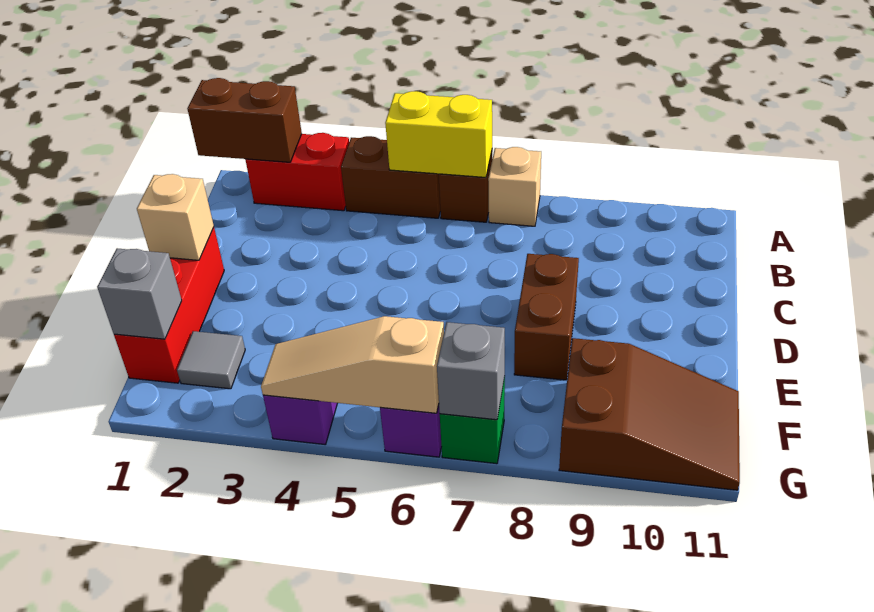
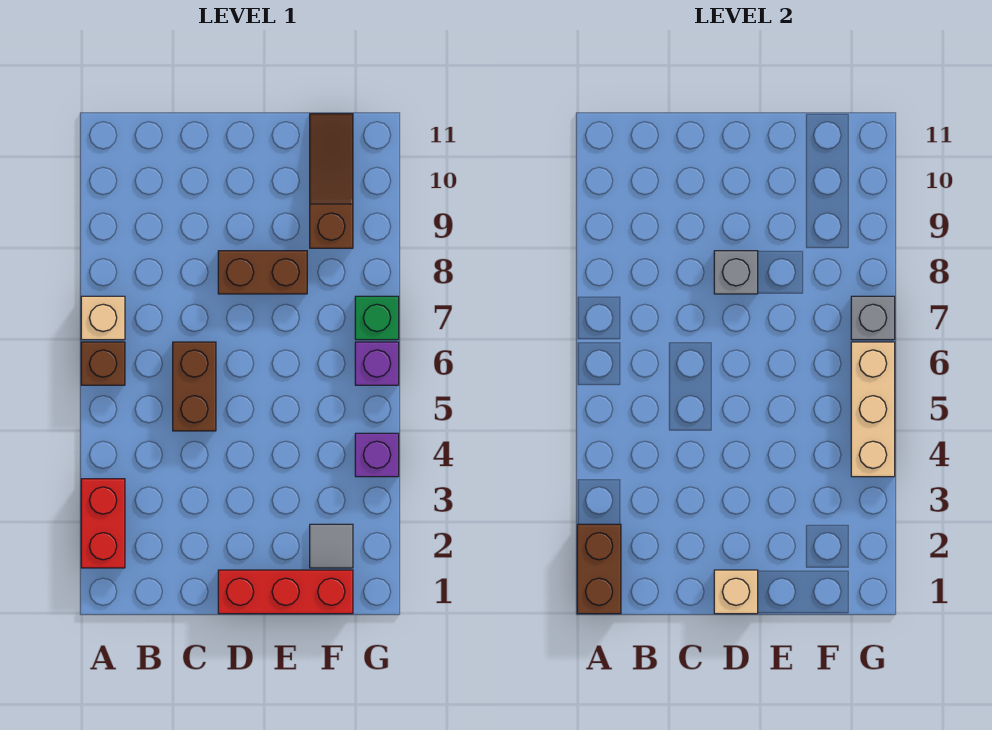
brown 1x2 brick [341,136,440,218] -> brown 1x2 brick moved to [173,342,216,431]
yellow 1x2 brick [385,91,492,177] -> none
grey 1x1 brick [97,248,182,339] -> grey 1x1 brick moved to [714,251,758,294]
brown 2x3 slope [559,338,740,490] -> brown 1x3 slope [310,114,353,248]
tan 1x3 slope [261,316,444,413] -> tan 1x3 brick [851,342,895,477]

